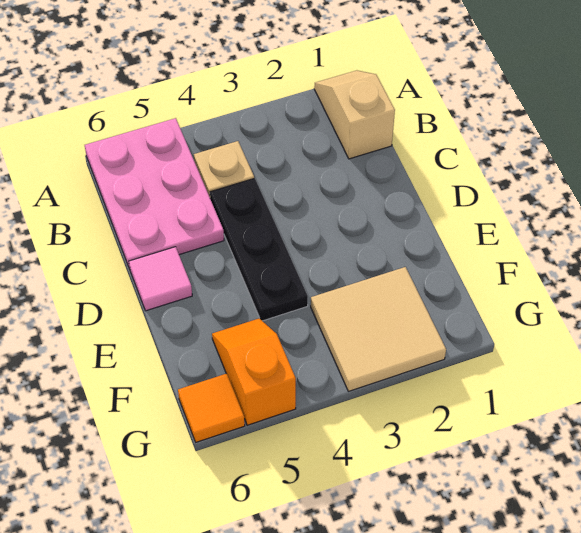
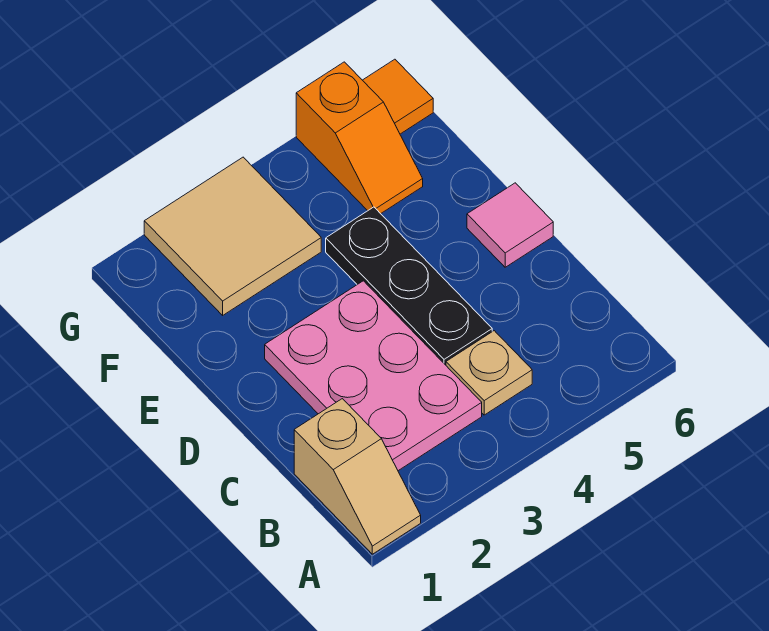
pink 2x3 plate [85,118,224,269] -> pink 2x3 plate moved to [265,281,482,471]

